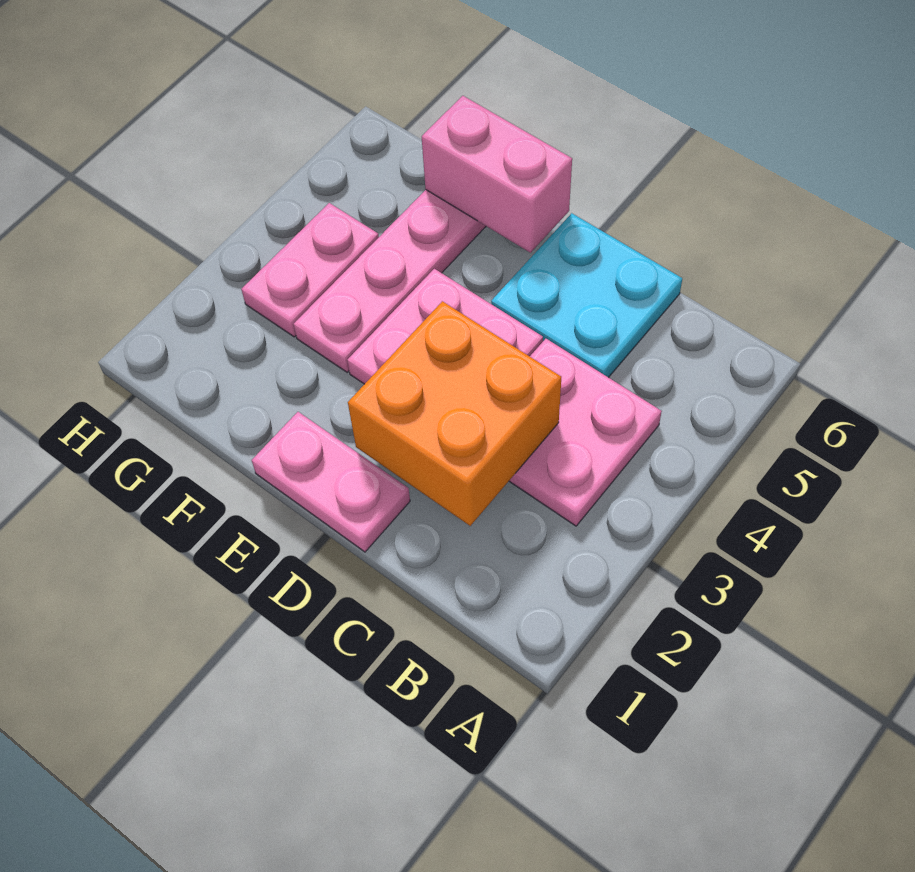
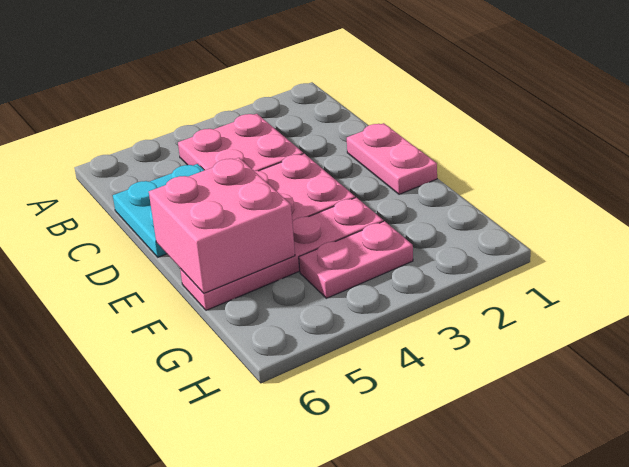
orange 2x2 brick [348,301,561,526] -> none
pink 1x2 brick [422,96,572,253] -> pink 2x2 brick [149,158,295,293]

